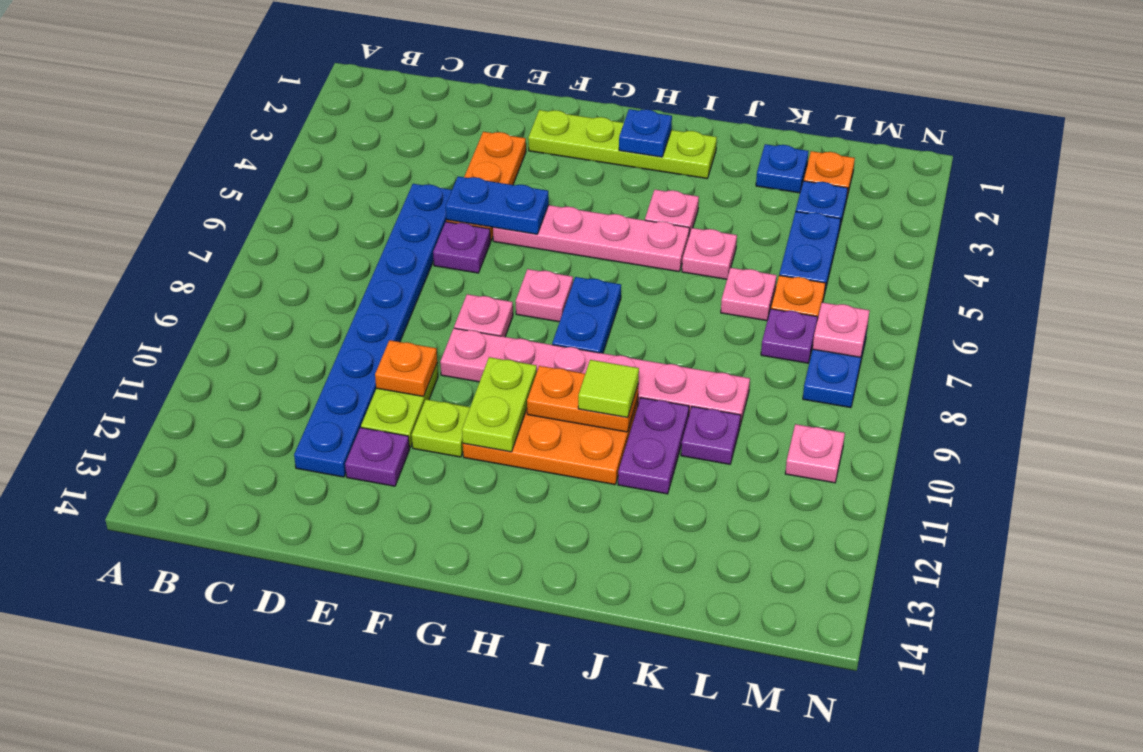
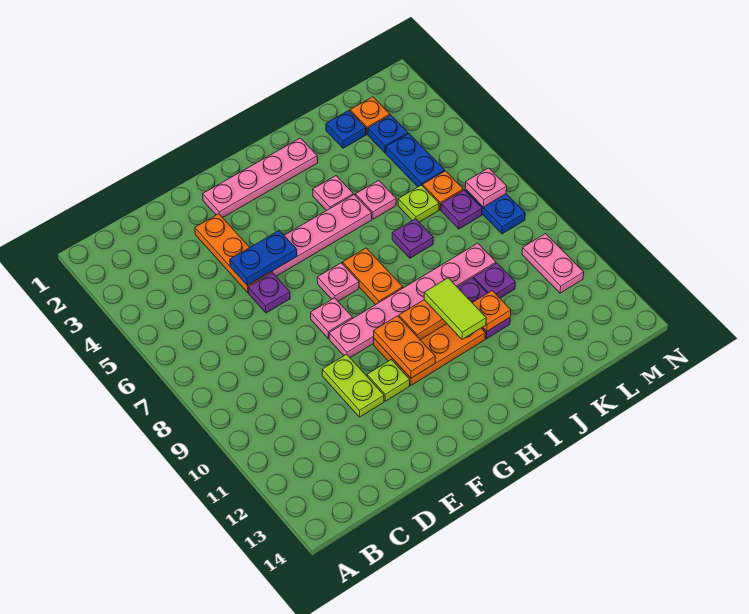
blue 1x8 plate [294,184,452,477] -> none
orange 1x1 plate [375,340,437,397] -> orange 1x1 plate moved to [472,291,511,331]
purple 1x1 plate [345,428,409,486] -> purple 1x1 plate moved to [392,219,434,258]
lime 1x4 plate [528,110,717,178] -> pink 1x4 plate [203,138,318,217]
lime 1x2 plate [462,357,537,452] -> orange 1x2 plate [374,316,435,378]
blue 1x1 plate [619,109,672,157] -> none
blue 1x2 plate [552,277,621,353] -> orange 1x2 plate [343,248,403,305]
lime 1x1 tile [578,360,639,417] -> lime 1x2 tile [424,278,486,339]
pink 1x1 plate [721,268,777,321] -> lime 1x1 plate [398,185,439,222]
pink 1x1 plate [785,424,845,483] -> pink 1x2 plate [522,234,584,293]

